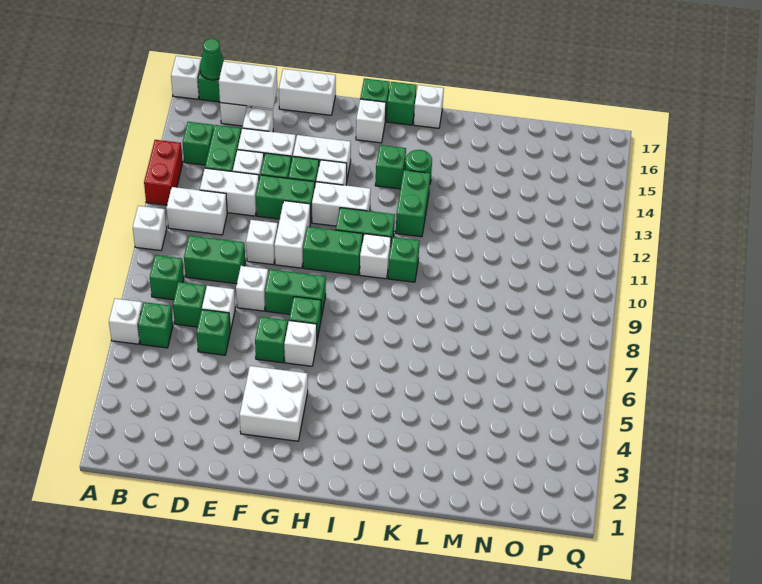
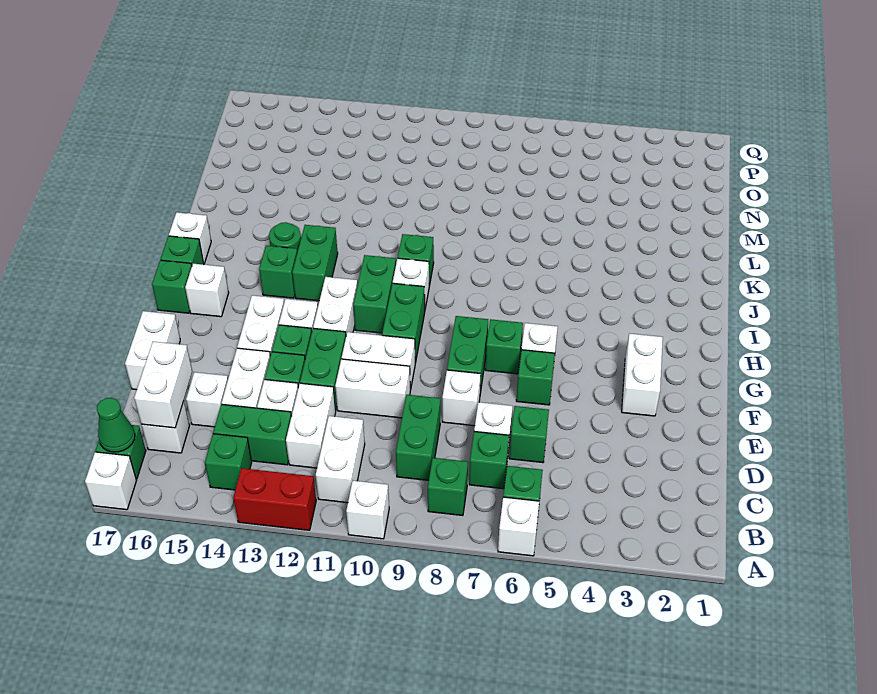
white 1x1 brick [246,220,278,265] -> white 1x2 brick [335,359,410,418]
white 2x2 brick [240,366,308,441] -> white 1x2 brick [622,334,663,416]
green 1x2 brick [396,170,430,237] -> green 1x2 brick turned to [292,225,338,301]

